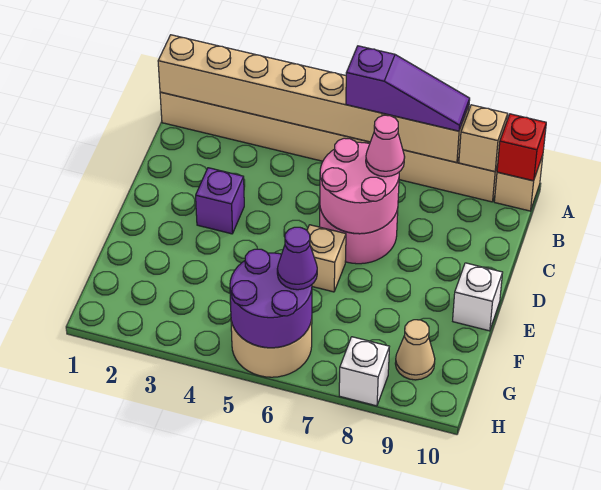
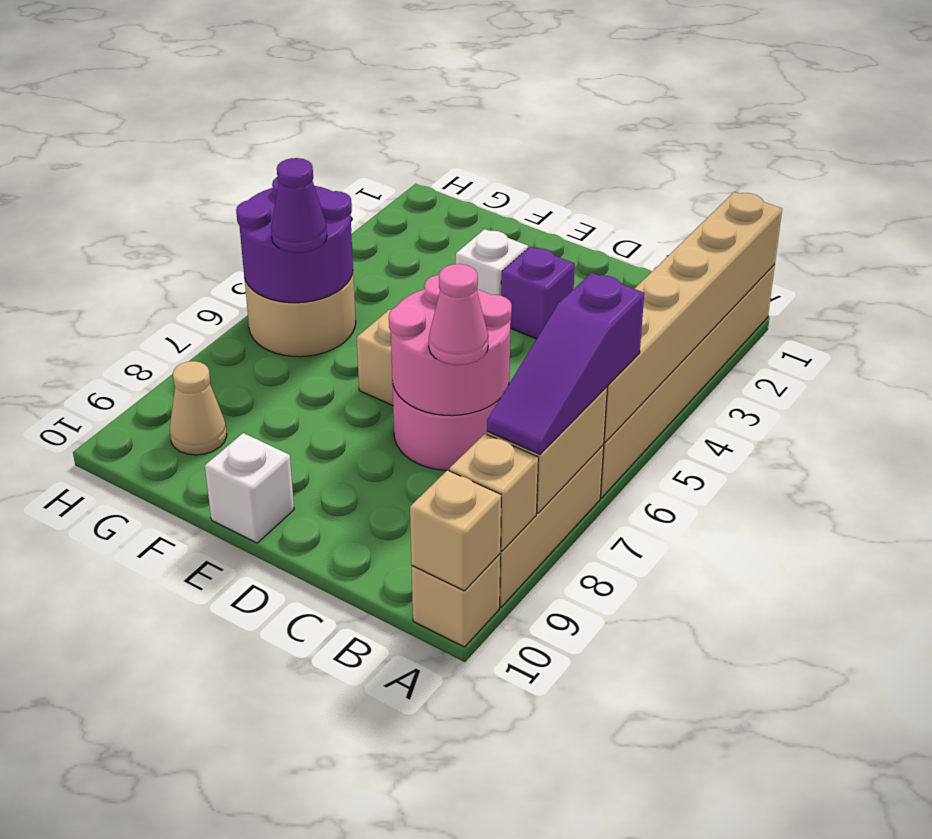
red 1x1 brick [497,114,546,181] -> tan 1x1 brick [410,470,501,591]
white 1x1 brick [339,337,389,406] -> white 1x1 brick moved to [456,229,528,296]

